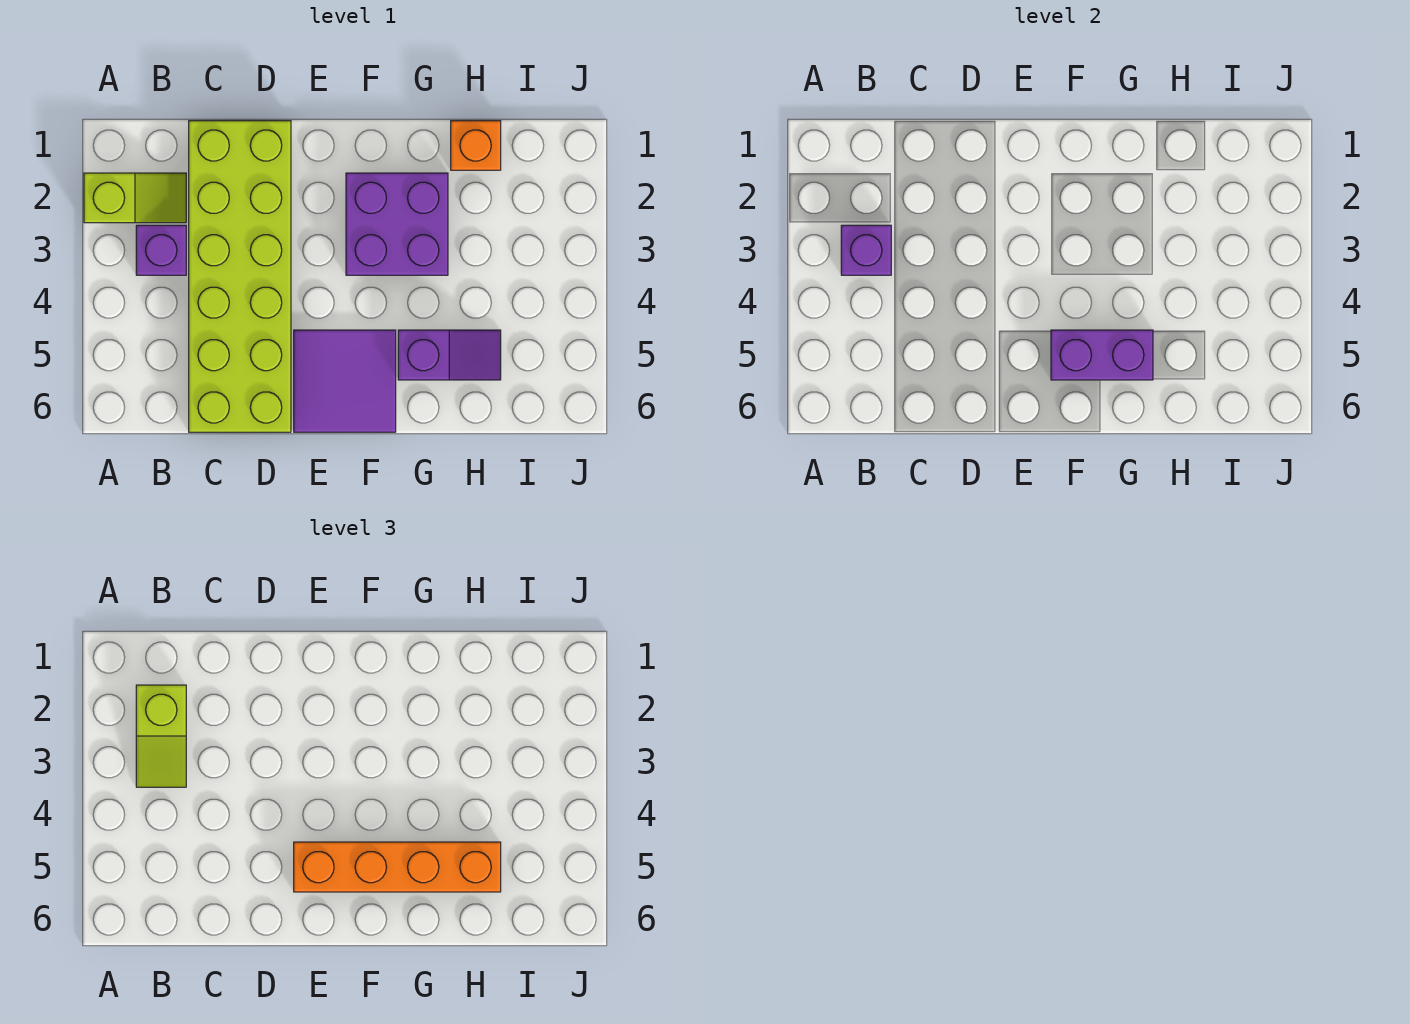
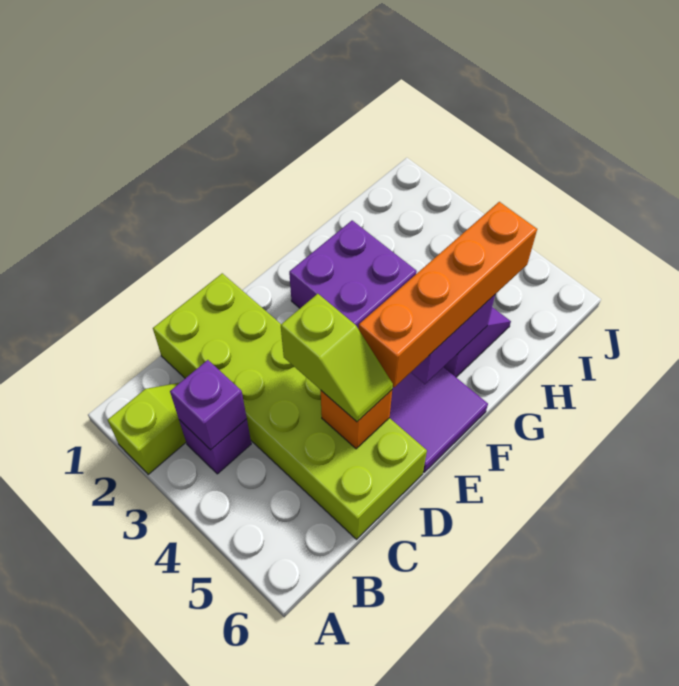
lime 1x2 slope [136,685,186,787] -> lime 1x2 slope moved to [281,294,393,422]
orange 1x1 brick [451,121,501,170] -> orange 1x1 brick moved to [321,390,392,449]

